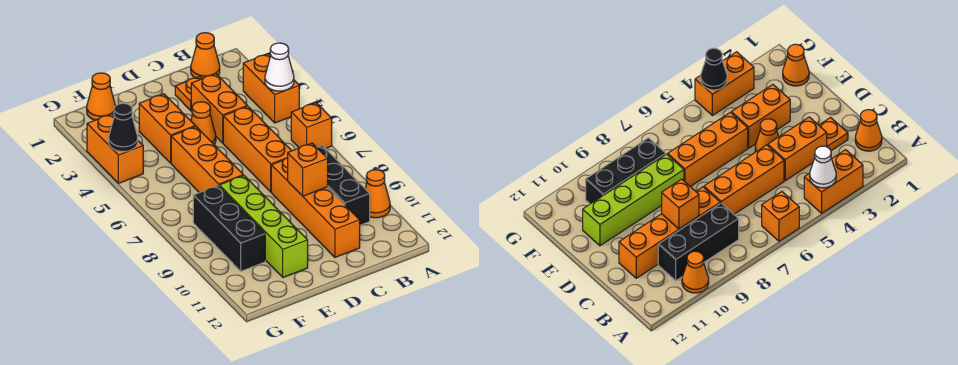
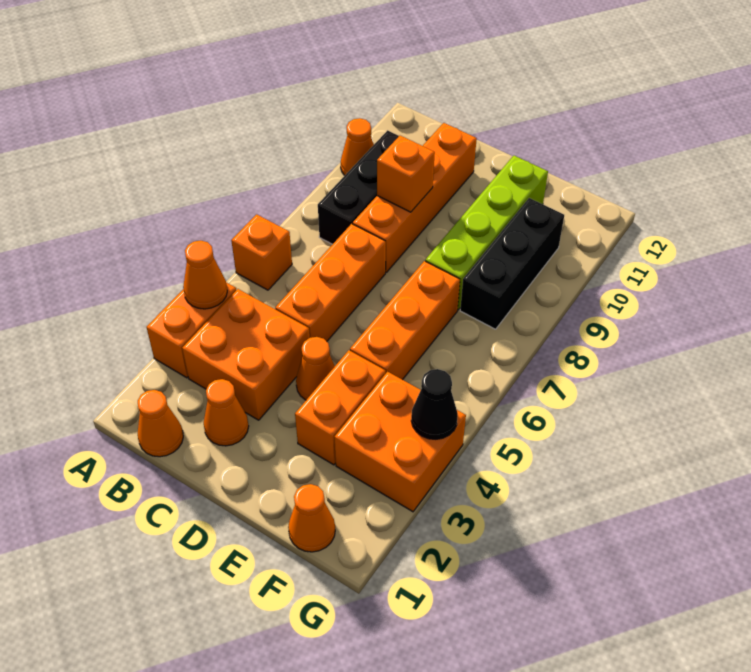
white 1x1 cone [265,43,294,91] -> orange 1x1 cone [183,241,227,309]
orange 1x1 plate [175,77,202,110] -> orange 1x1 cone [204,379,249,446]
orange 1x2 brick [191,74,247,143] -> orange 2x2 brick [182,289,310,420]
orange 1x2 brick [87,114,143,183] -> orange 2x2 brick [335,372,466,512]

